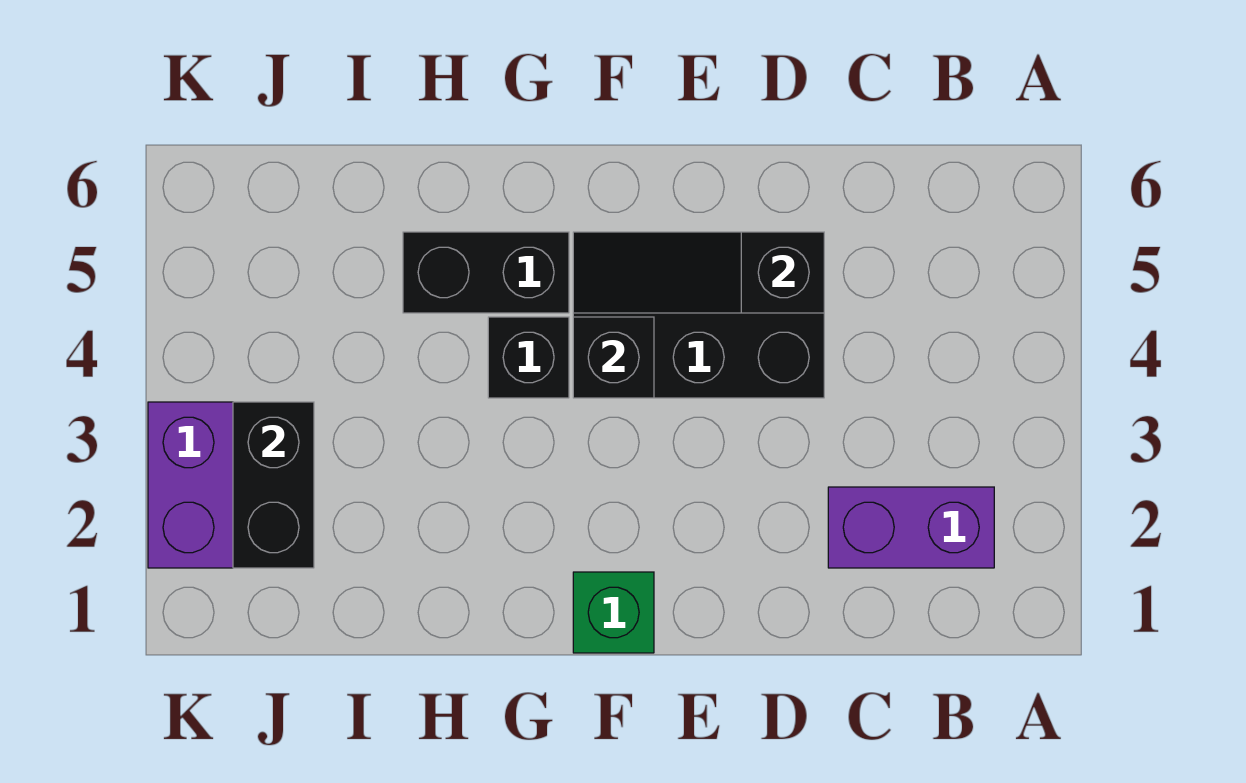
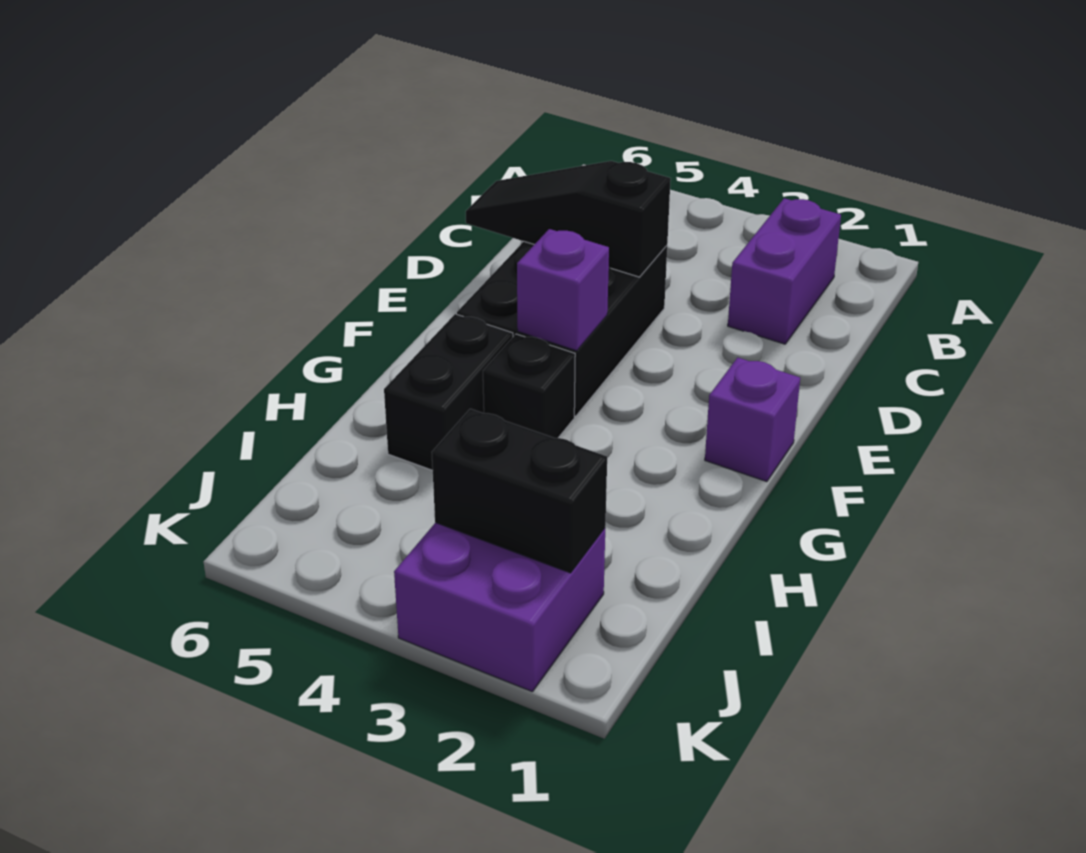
black 1x3 slope [573,232,824,313] -> black 1x3 slope turned to [466,161,671,277]
green 1x1 brick [573,572,654,653] -> purple 1x1 brick [705,358,800,482]
black 1x1 brick [573,317,654,398] -> purple 1x1 brick [517,229,609,351]

